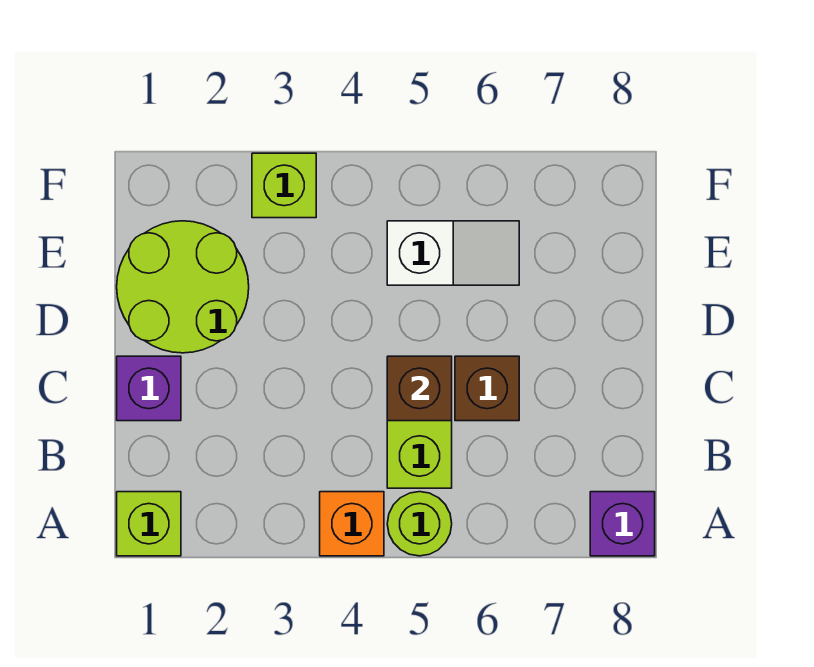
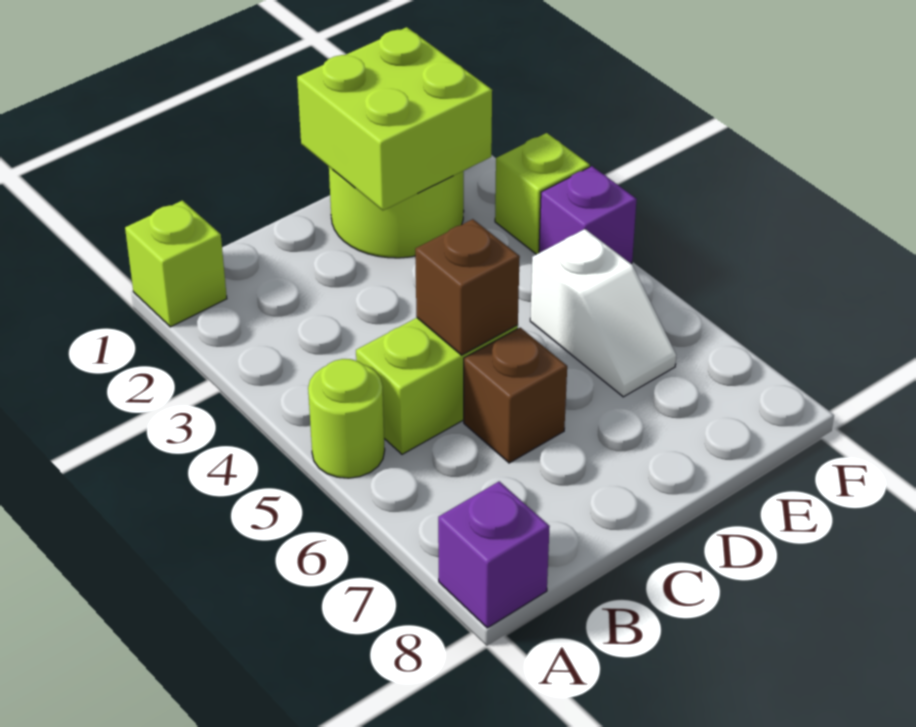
orange 1x1 brick [320,492,384,556] -> none
purple 1x1 brick [117,356,181,421] -> purple 1x1 brick moved to [539,166,637,263]
none -> lime 2x2 brick [297,27,492,210]

